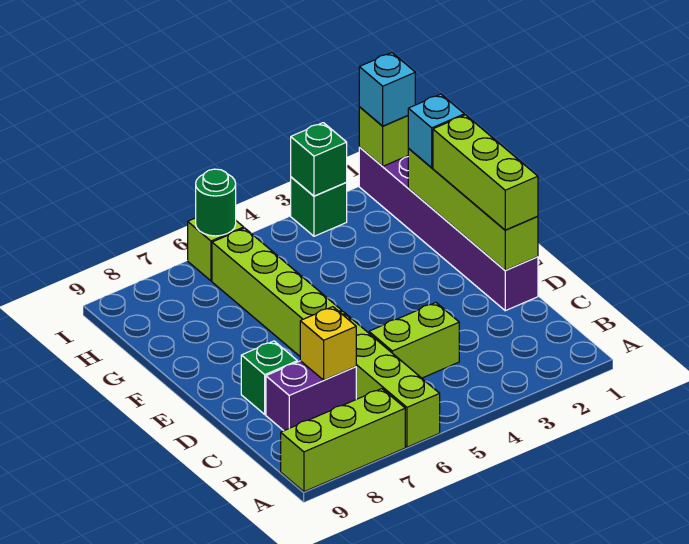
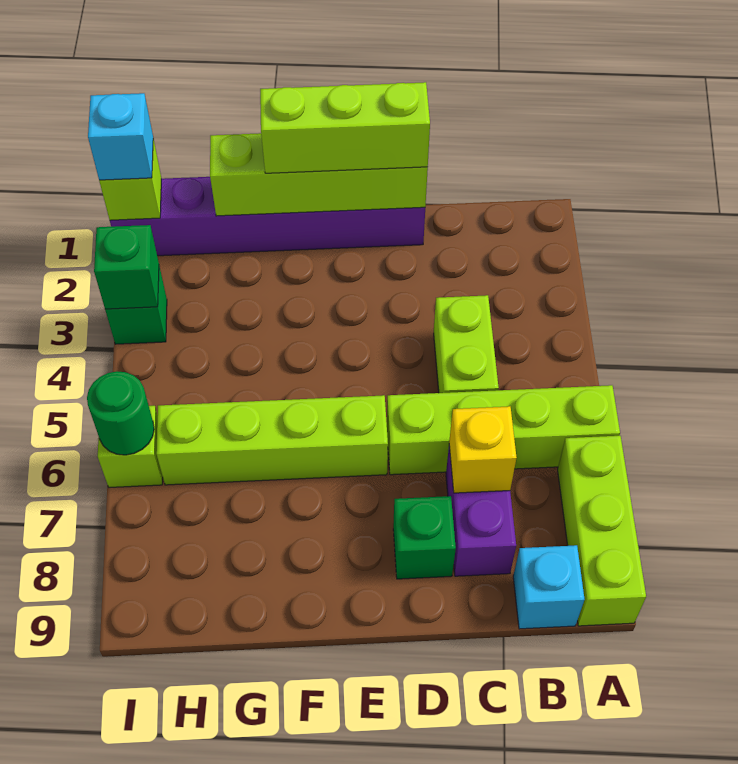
cyan 1x1 brick [408,94,464,168] -> cyan 1x1 brick moved to [513,545,585,629]

